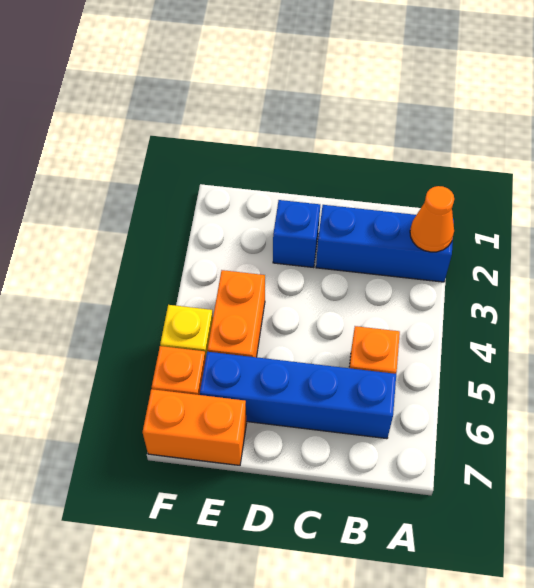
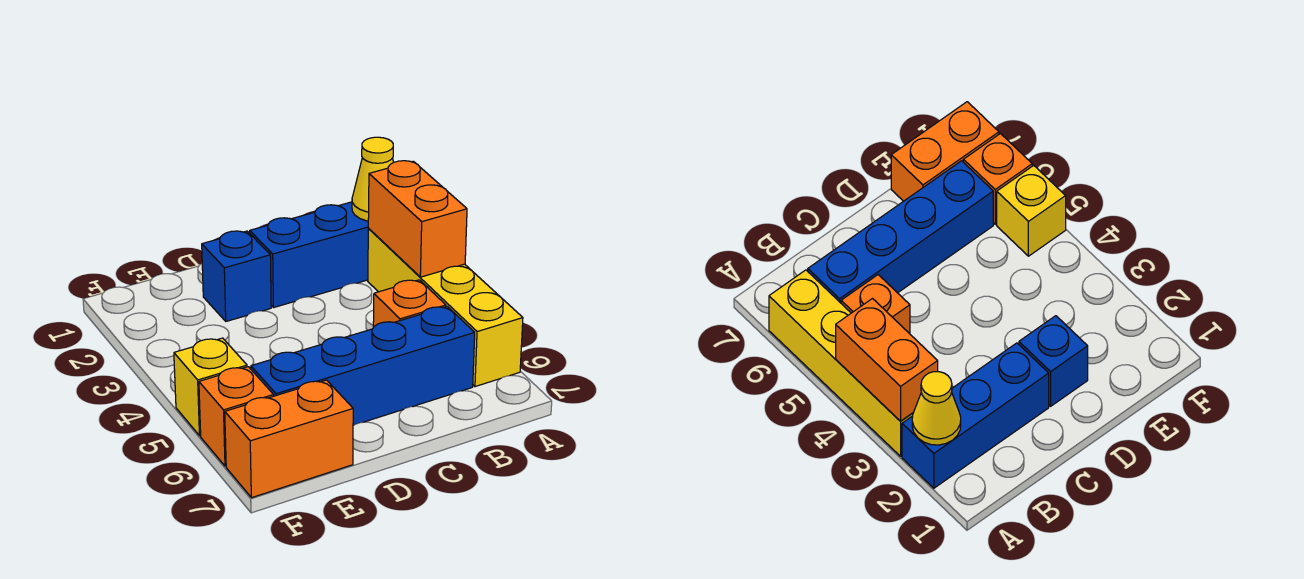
orange 1x1 cone [410,186,454,252] -> yellow 1x1 cone [352,137,394,221]
none -> yellow 1x4 brick [368,229,523,387]
orange 1x2 brick [207,270,265,357] -> orange 1x2 brick moved to [368,161,467,277]

